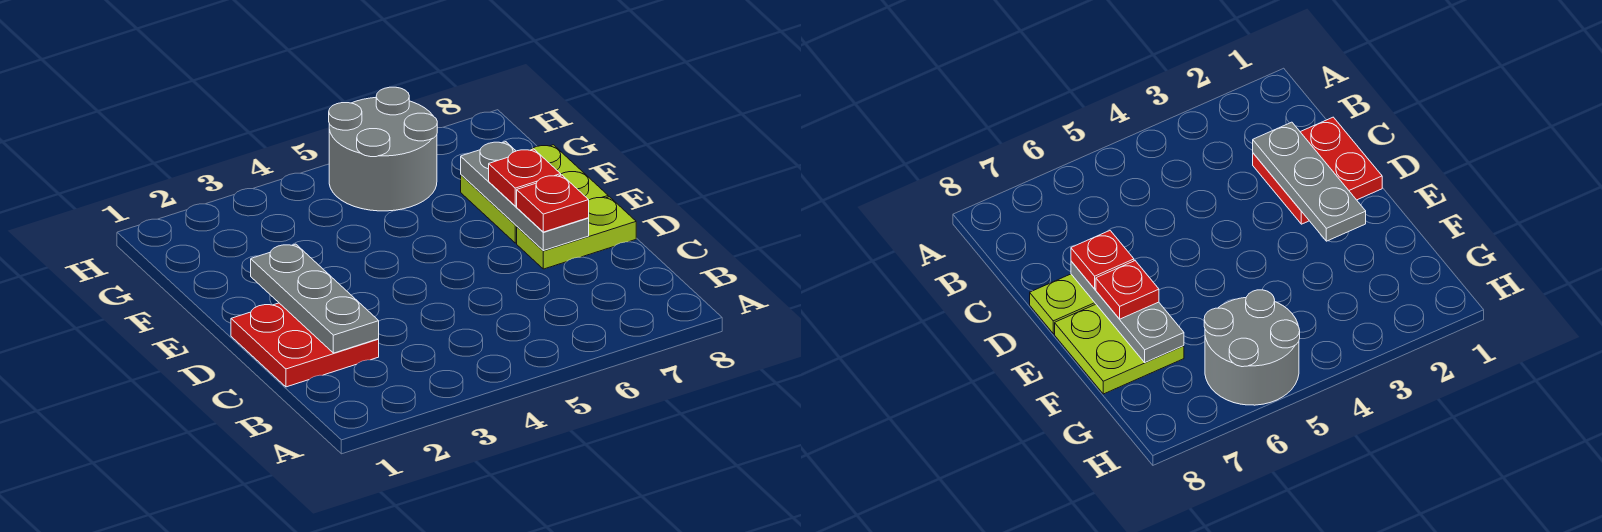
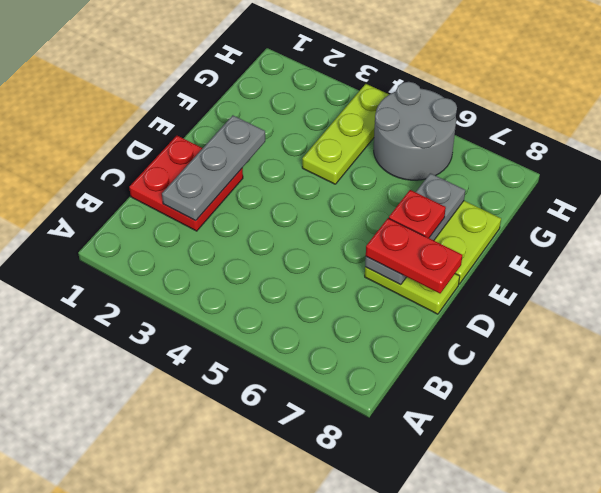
red 1x1 plate [517,175,589,232] -> red 1x2 plate [366,218,462,293]
none -> lime 1x3 plate [302,84,389,184]

